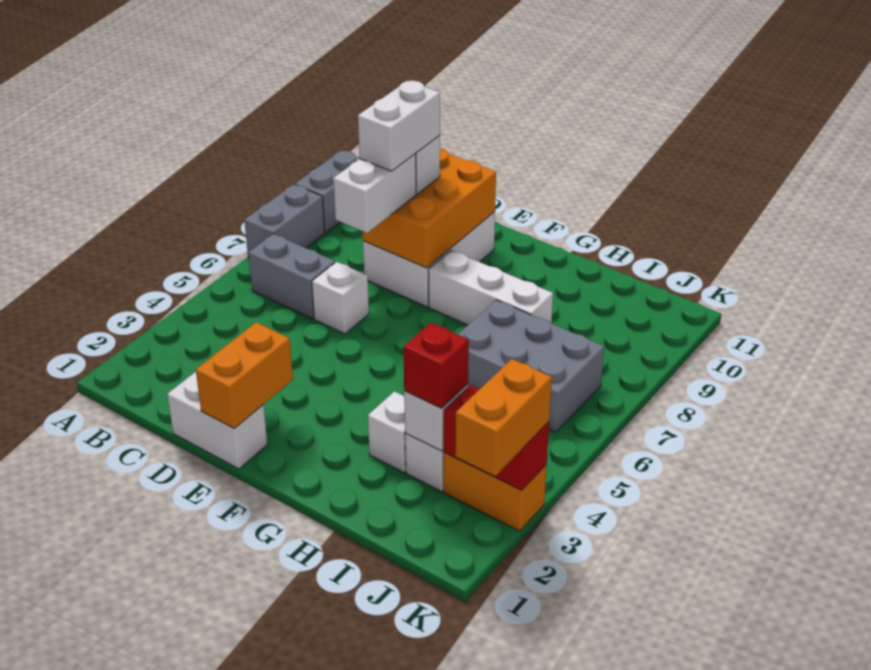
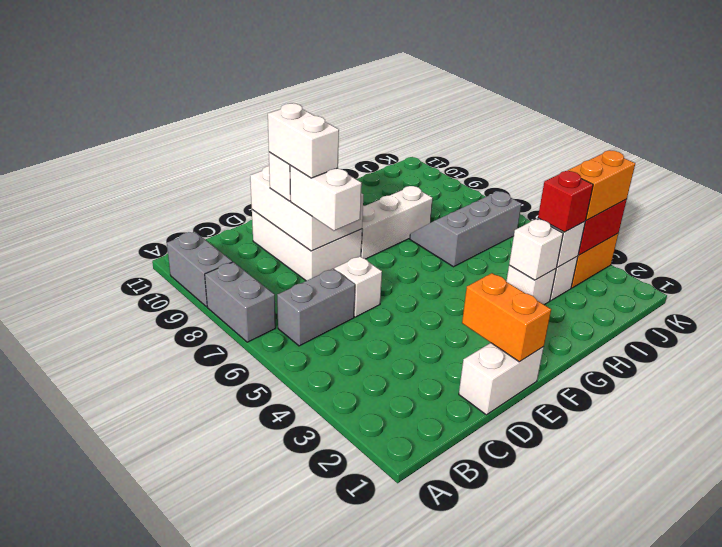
orange 2x3 brick [363,148,496,268] -> white 2x3 brick [250,166,363,251]
none -> white 1x1 brick [509,219,563,280]
grey 2x3 brick [458,300,604,432] -> grey 2x3 slope [410,191,521,267]
orange 1x2 brick [455,359,552,476] -> orange 1x2 brick turned to [567,150,635,220]

